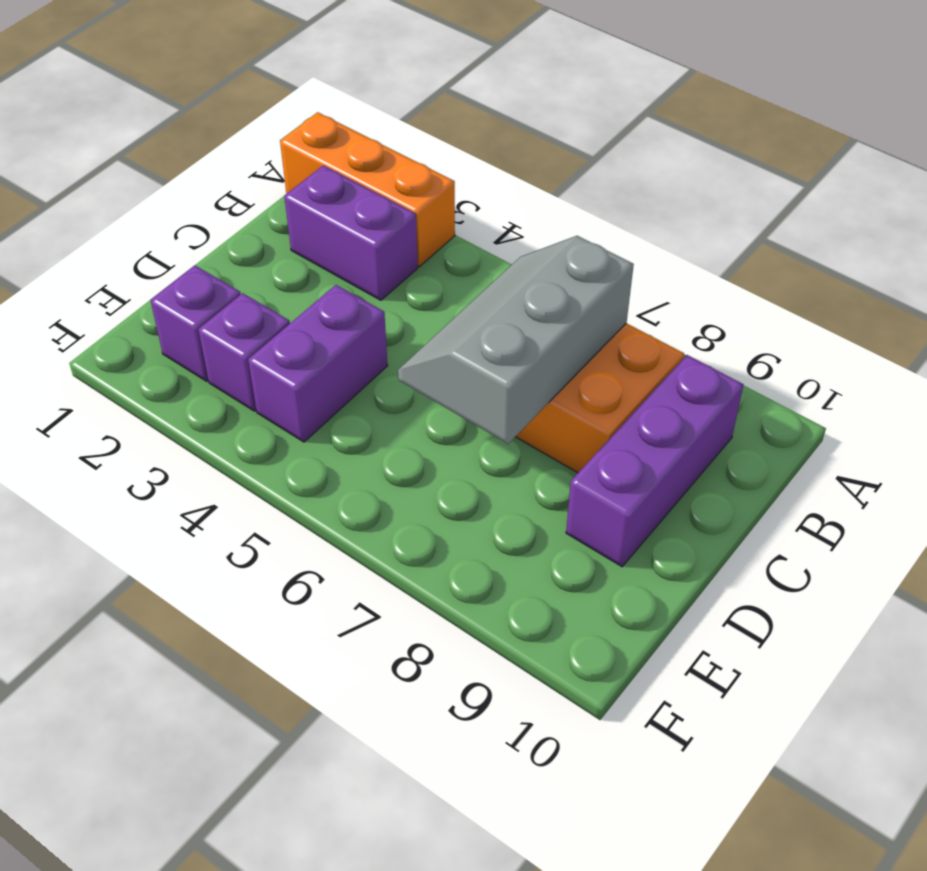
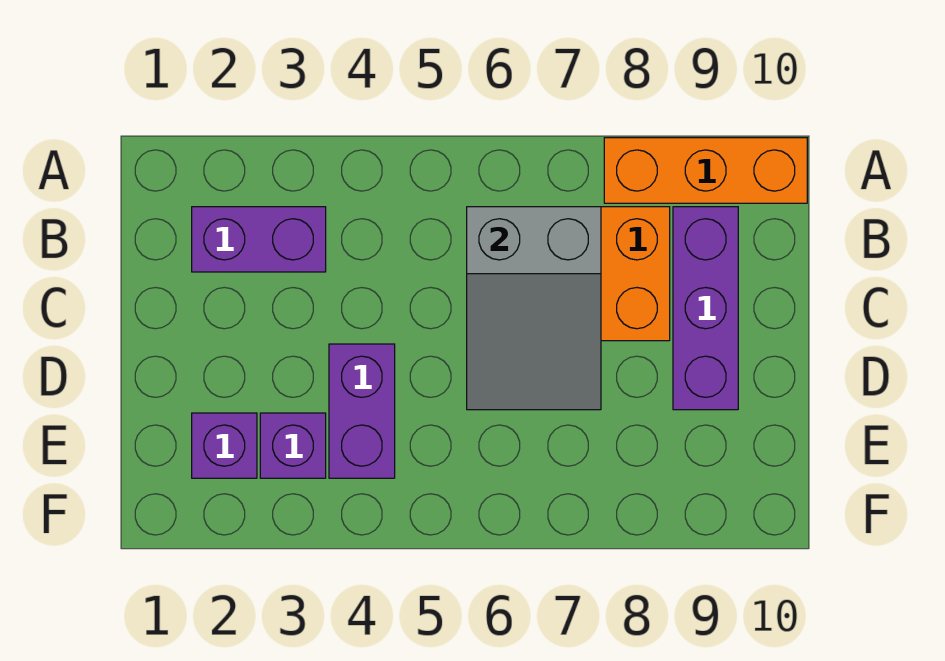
orange 1x3 brick [280,112,455,266] -> orange 1x3 brick moved to [604,138,807,203]
grey 2x3 slope [398,236,634,444] -> grey 2x3 slope turned to [467,207,601,410]

